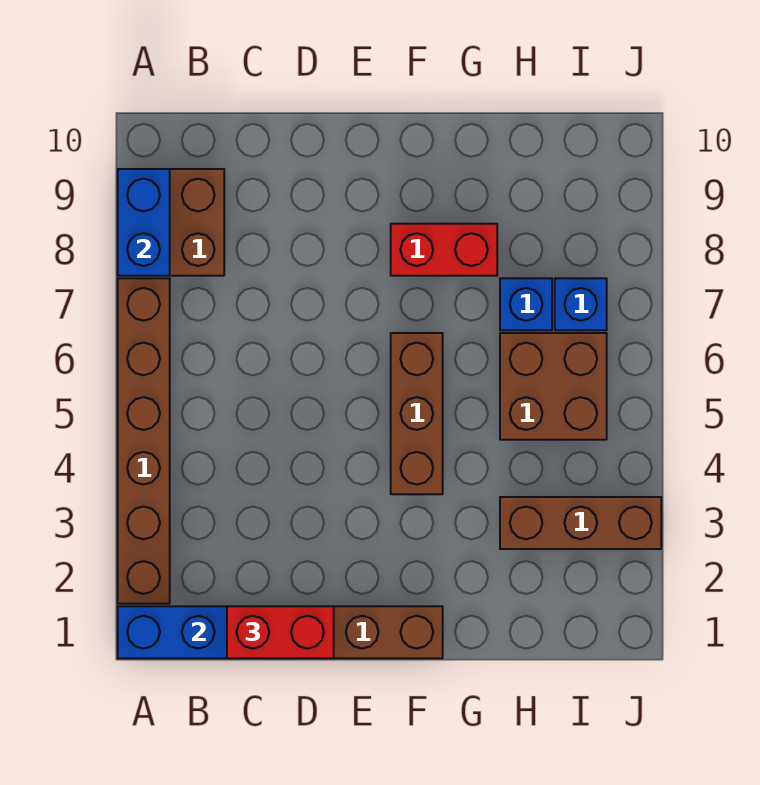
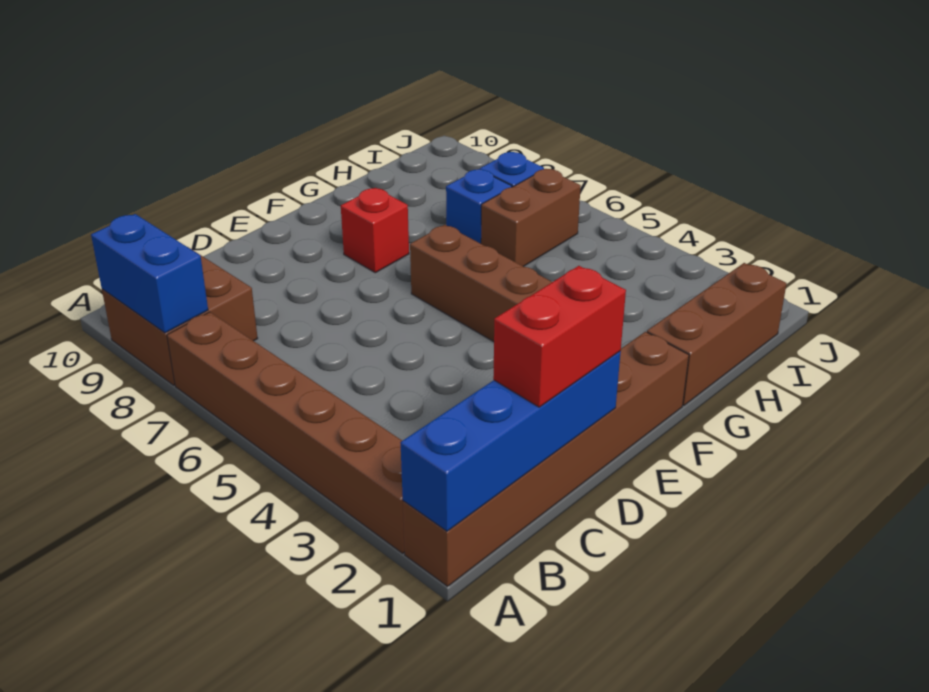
red 1x2 brick [391,224,497,276] -> red 1x1 brick [341,188,409,273]
brown 1x3 brick [500,497,661,549] -> brown 1x3 brick moved to [647,263,787,406]
brown 2x2 brick [500,333,607,440] -> brown 1x2 brick [481,169,581,267]

